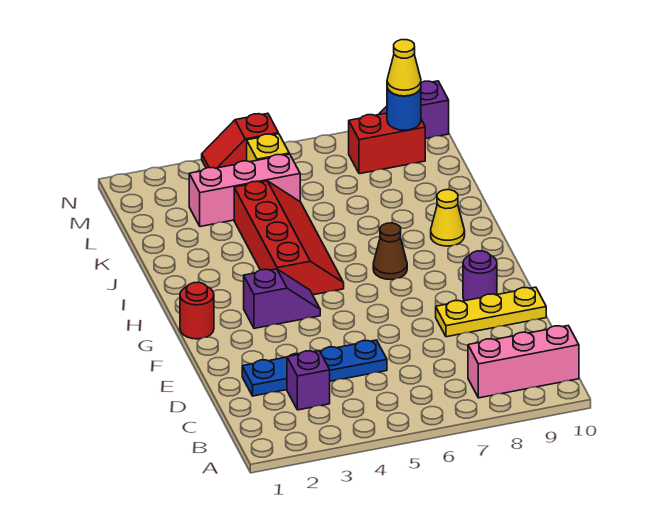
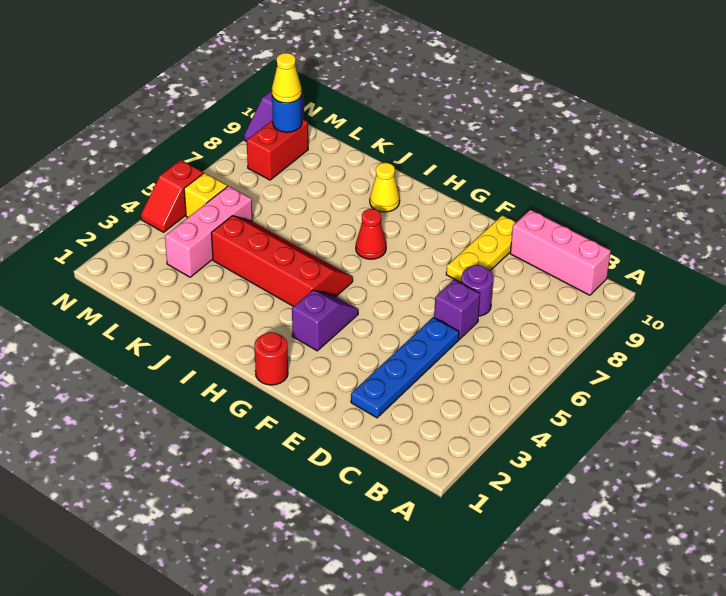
pink 1x3 brick [468,326,579,398] -> pink 1x3 brick turned to [510,210,611,295]
purple 1x1 brick [287,351,330,410] -> purple 1x1 brick moved to [434,280,480,339]
purple 1x1 round brick [463,251,497,301] -> purple 1x1 round brick moved to [461,265,493,316]
brown 1x1 cone [373,223,407,280] -> red 1x1 cone [356,209,386,259]

